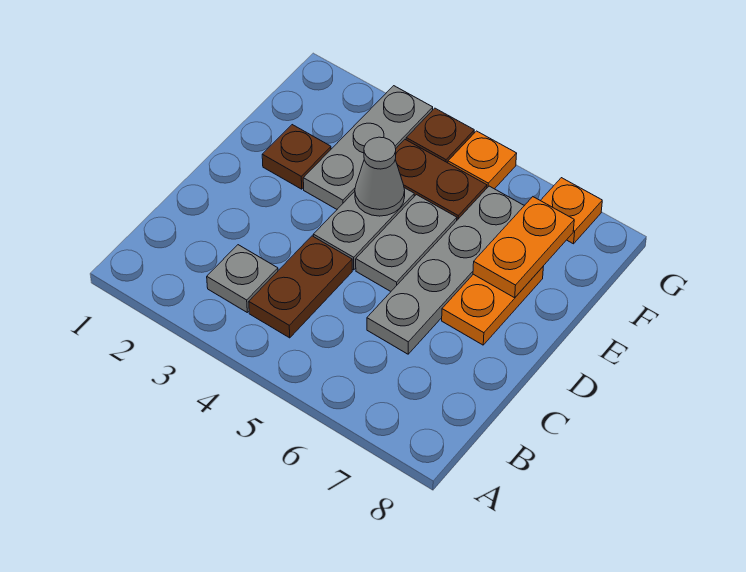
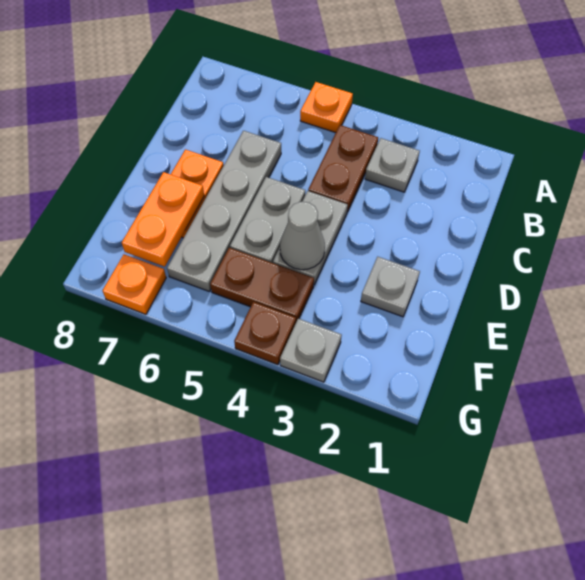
brown 1x1 plate [262,125,331,189] -> grey 1x1 plate [361,257,420,317]
grey 1x3 plate [303,86,433,209] -> grey 1x1 plate [280,319,342,382]
orange 1x1 plate [448,131,517,189] -> orange 1x1 plate moved to [300,82,353,133]

